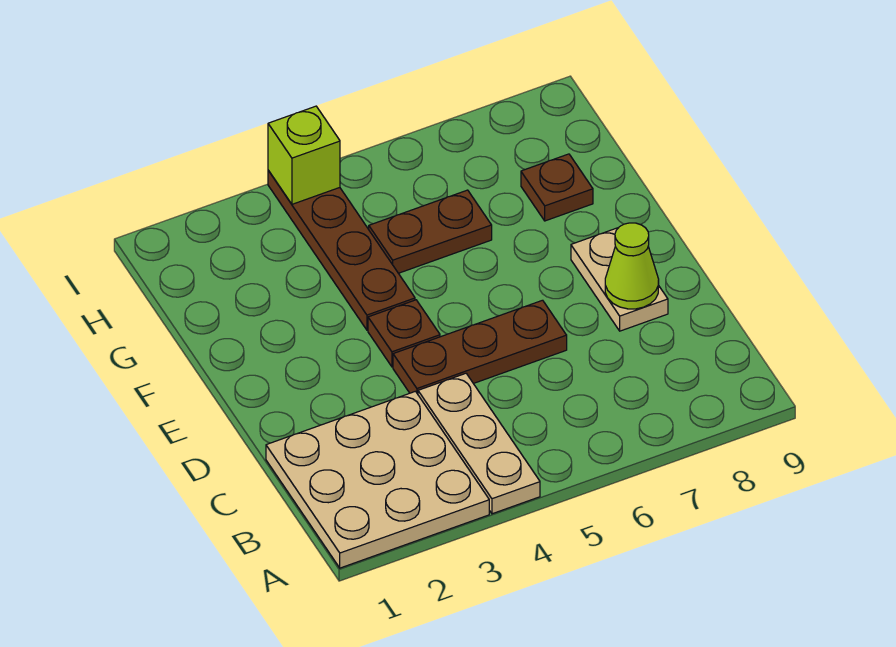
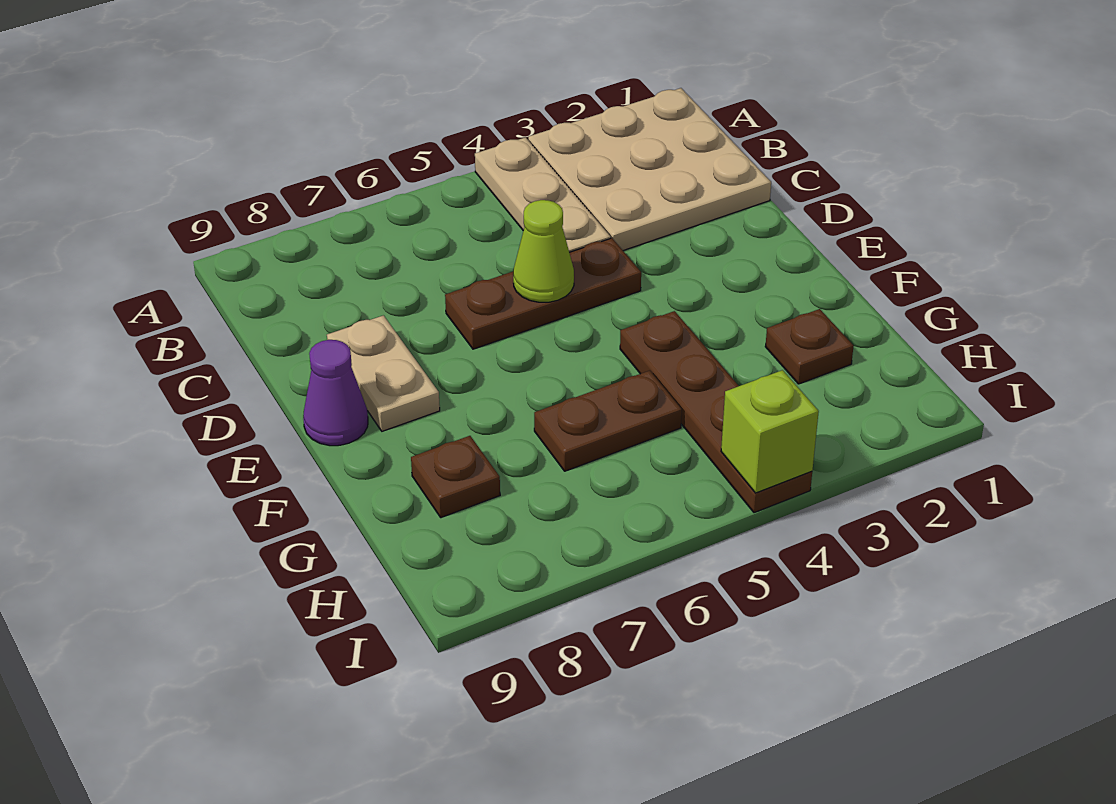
lime 1x1 cone [605,223,659,309] -> lime 1x1 cone moved to [513,200,574,302]
brown 1x1 plate [368,300,440,367] -> brown 1x1 plate moved to [765,309,853,384]
none -> purple 1x1 cone [303,340,368,446]

